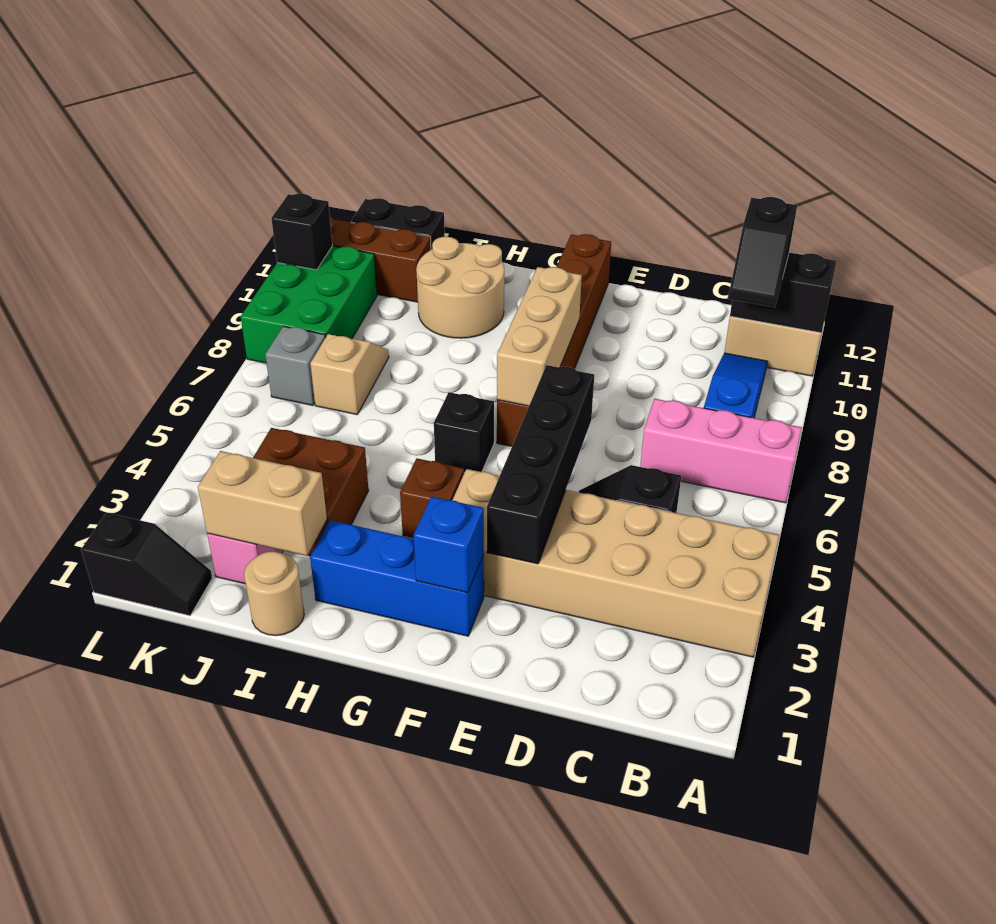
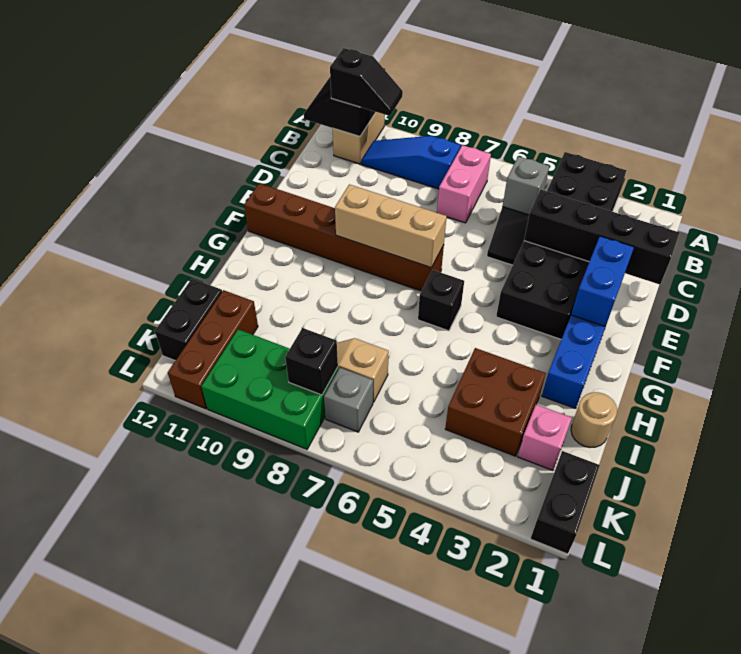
tan 2x6 brick [453,469,779,657] -> black 2x6 brick [496,152,626,339]
pink 1x3 brick [640,399,802,503] -> pink 1x2 brick [437,145,491,223]
none -> grey 1x1 brick [503,156,549,215]
black 1x4 brick [487,365,594,564] -> black 1x4 brick moved to [524,190,679,285]
blue 1x1 brick [414,497,484,593] -> blue 1x2 brick [571,236,634,326]
brown 1x1 brick [400,459,464,538] -> none
tan 2x2 round brick [416,237,504,338] -> none
tan 1x2 brick [198,451,327,556] -> none
black 1x2 slope [81,513,212,616] -> black 1x2 brick [530,451,600,554]
black 1x1 brick [271,194,332,270] -> black 1x1 brick moved to [285,328,338,395]

